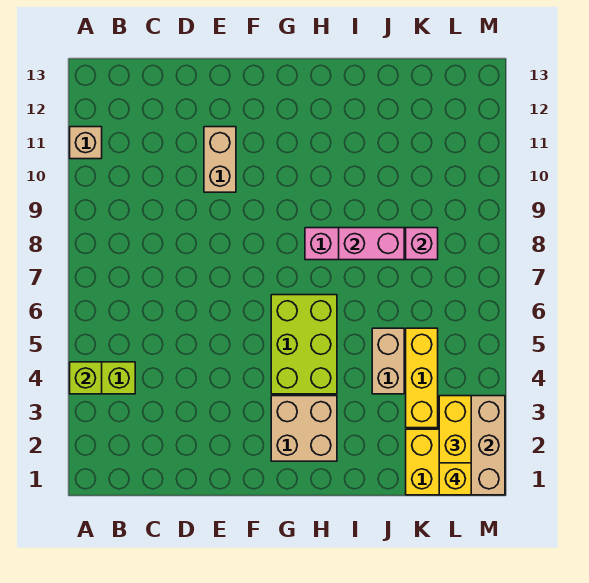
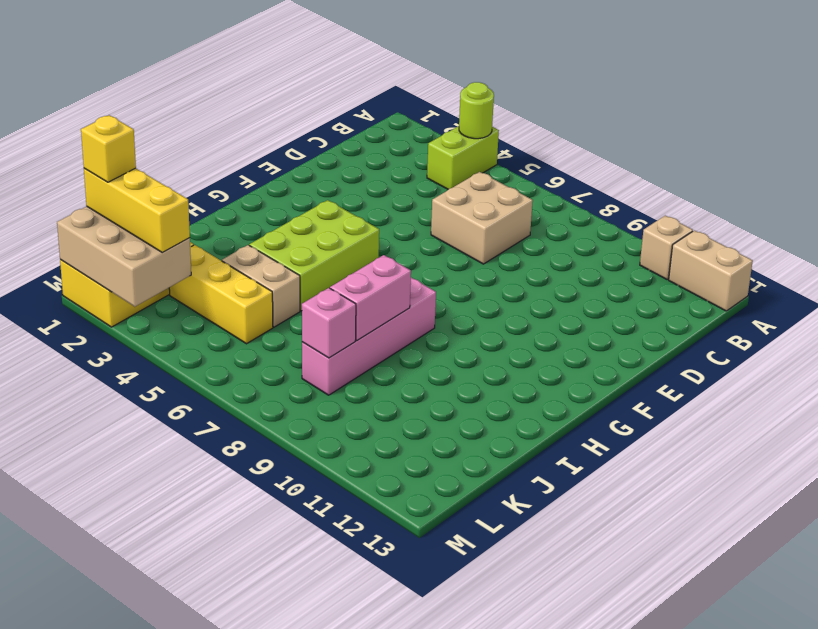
lime 1x1 brick [70,362,102,394] -> lime 1x1 round brick [459,82,494,139]
tan 1x2 brick [204,127,236,192] -> tan 1x2 brick moved to [669,231,753,311]
tan 2x2 brick [271,396,337,461] -> tan 2x2 brick moved to [431,172,533,264]
lime 2x3 brick [271,295,337,394] -> lime 2x3 brick turned to [249,200,379,311]

